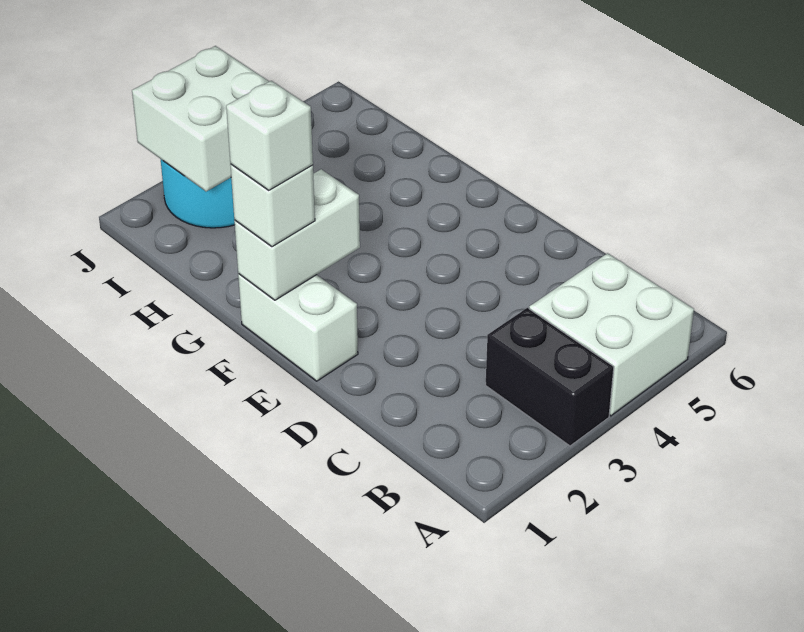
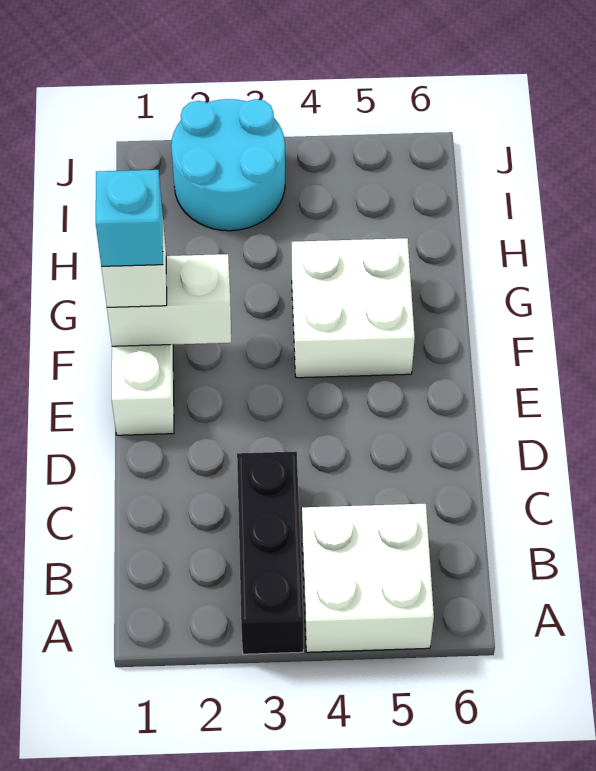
black 1x2 brick [486,308,614,446] -> black 1x3 brick [237,452,303,654]
white 1x1 brick [226,81,313,190] -> cyan 1x1 brick [96,170,163,266]
white 2x2 brick [132,46,269,191] -> white 2x2 brick moved to [292,238,415,378]

